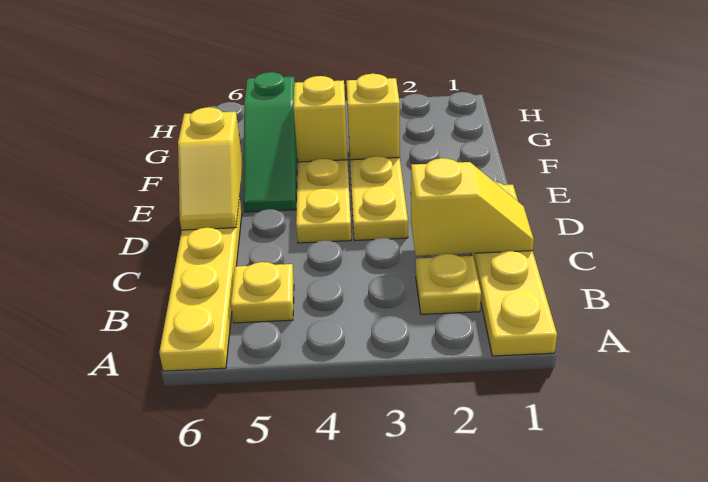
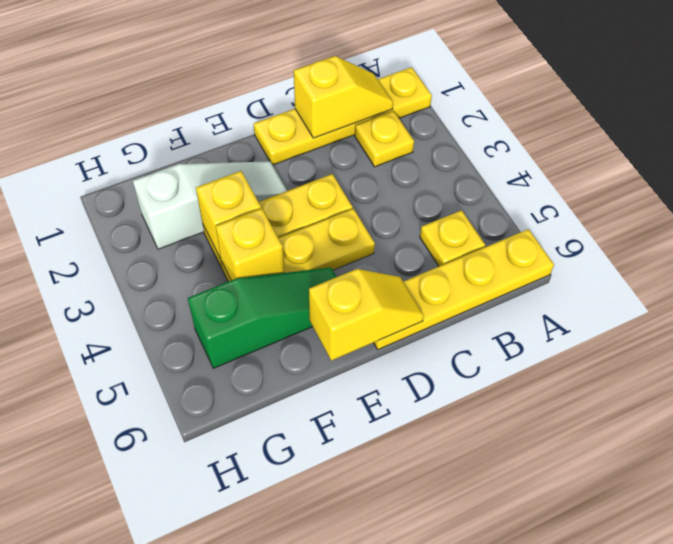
yellow 1x2 slope [411,158,534,256] -> yellow 1x2 slope turned to [294,56,393,138]
none -> white 1x3 slope [133,161,287,249]

